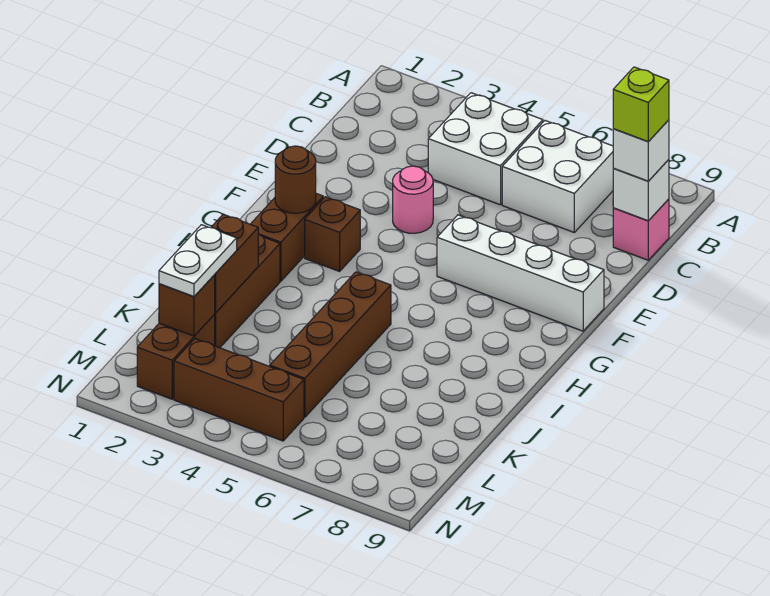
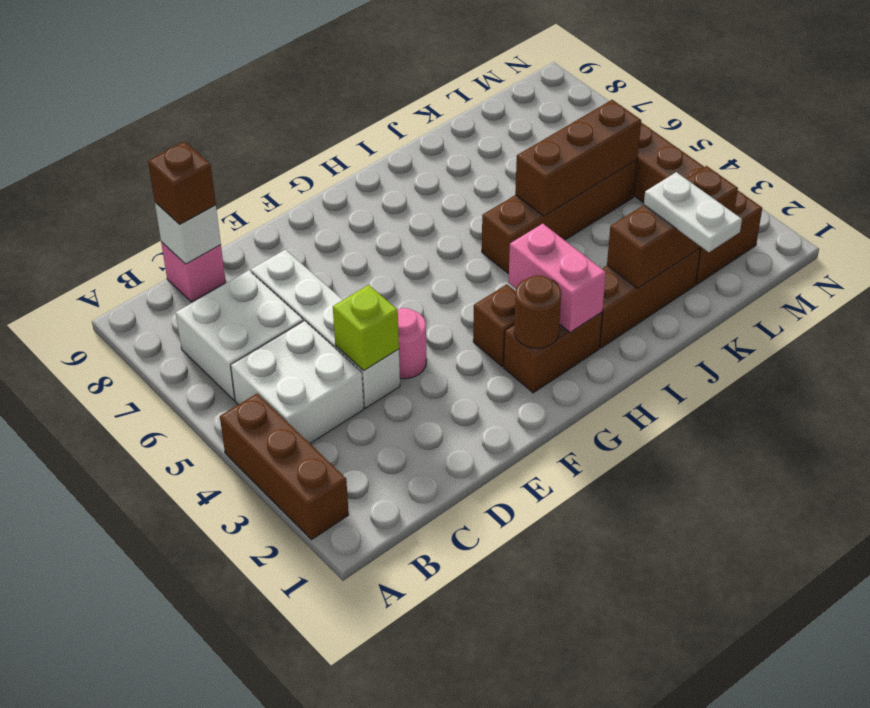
none -> brown 1x3 brick [220,394,349,540]
white 1x1 brick [613,120,669,181] -> brown 1x1 brick [148,142,216,224]
lime 1x1 brick [613,67,669,142] -> lime 1x1 brick moved to [333,285,399,371]
white 1x4 brick [437,215,604,331] -> white 1x4 brick moved to [251,250,400,408]
none -> pink 1x2 brick [508,224,606,332]
none -> brown 1x3 brick [515,100,641,216]
white 1x2 plate [159,225,237,297] -> white 1x2 plate turned to [644,172,742,252]

